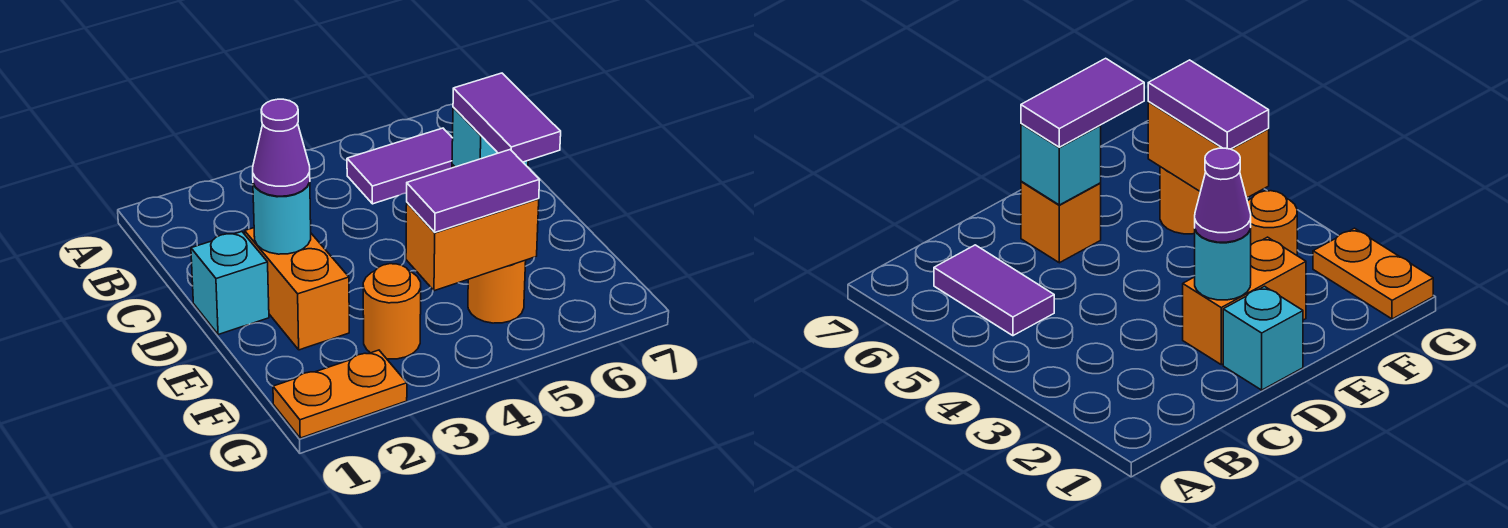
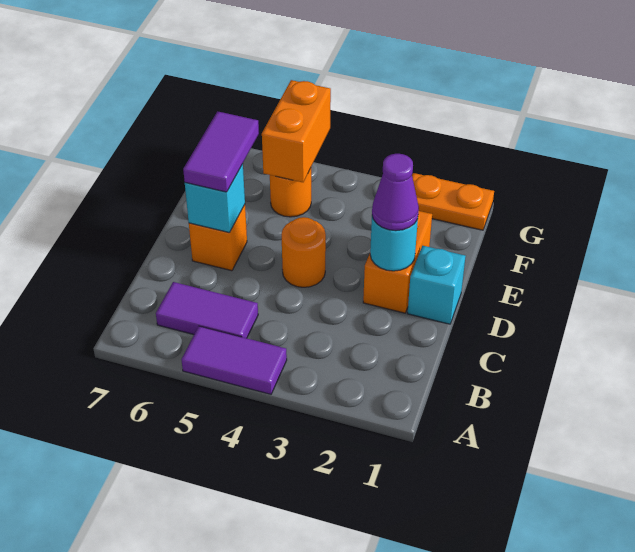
orange 1x1 round brick [363,264,421,359] -> orange 1x1 round brick moved to [282,217,326,287]
orange 1x2 brick [406,199,539,291] -> orange 1x2 brick turned to [262,80,331,182]
purple 1x2 tile [407,150,540,232] -> purple 1x2 tile moved to [181,326,287,394]

